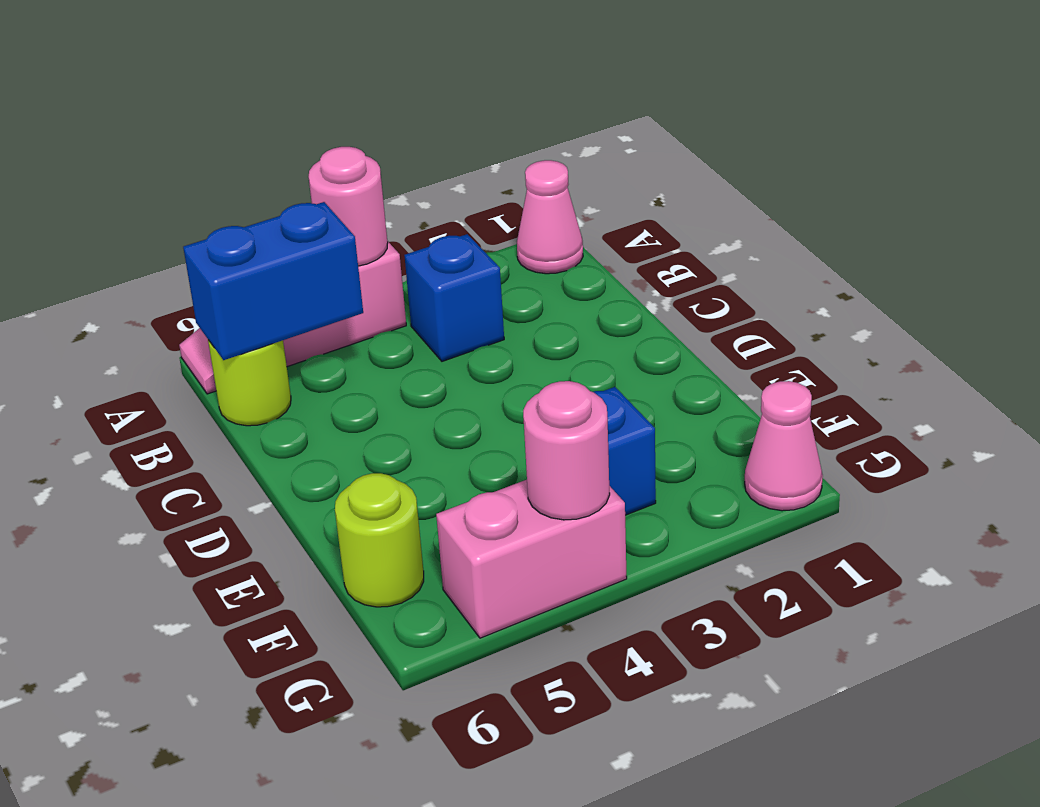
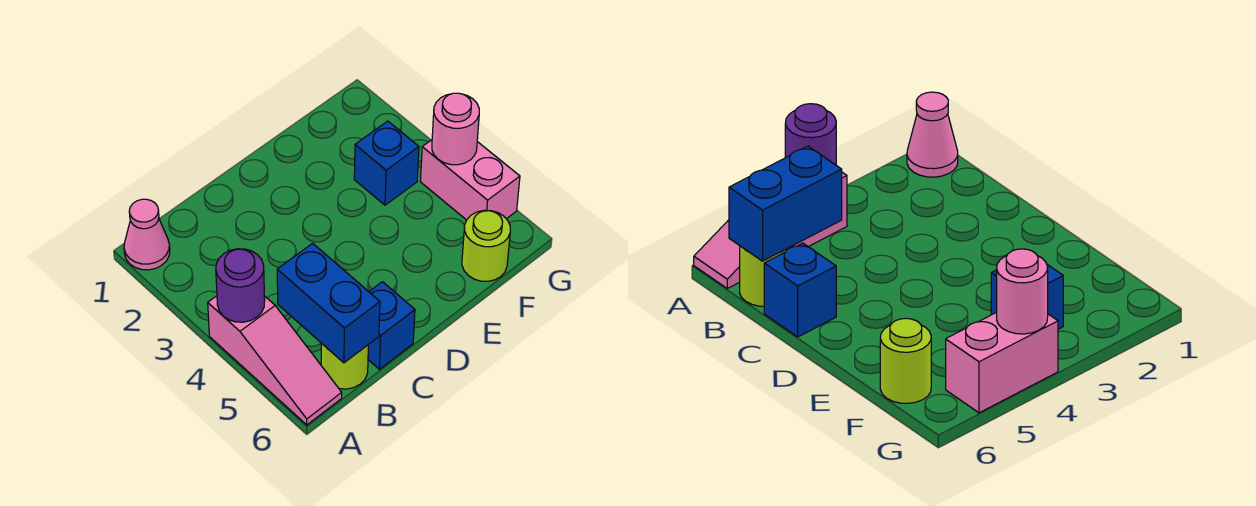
pink 1x1 round brick [309,147,388,266] -> purple 1x1 round brick [216,249,265,322]
blue 1x1 brick [404,234,504,361] -> blue 1x1 brick moved to [368,282,415,369]
pink 1x1 cone [745,381,823,511] -> none

